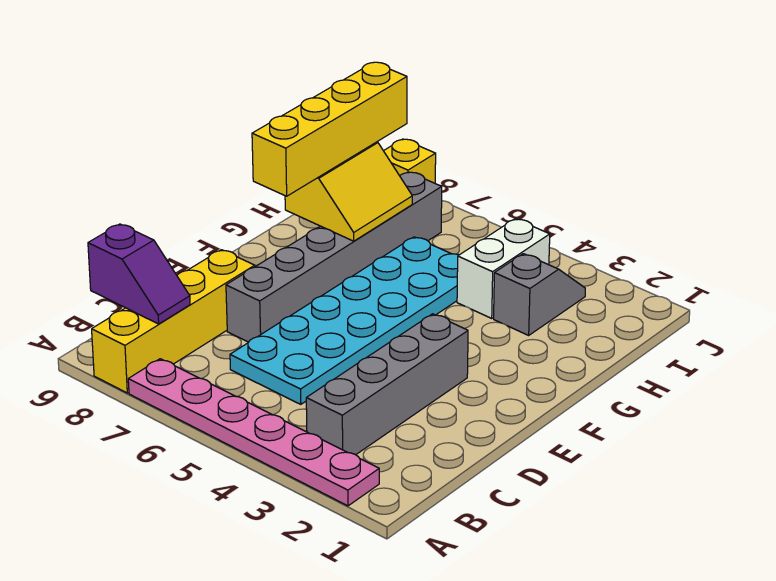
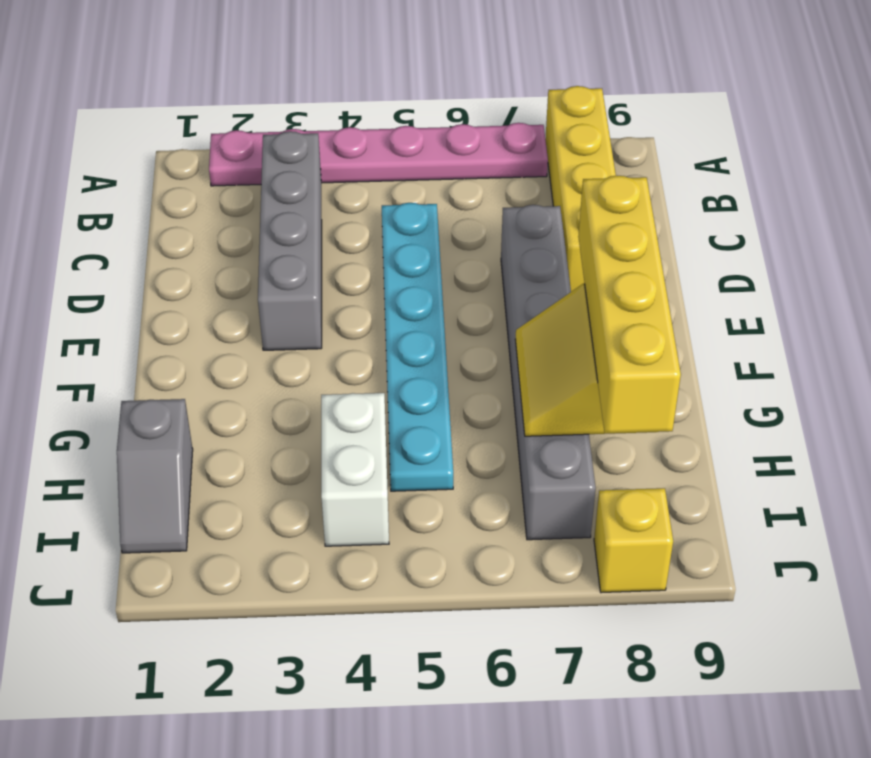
purple 1x2 slope [88,224,190,324] -> none
cyan 2x6 plate [230,237,458,404] -> cyan 1x6 plate [382,203,453,491]
grey 1x2 slope [494,254,585,335] -> grey 1x2 slope moved to [117,399,193,553]

